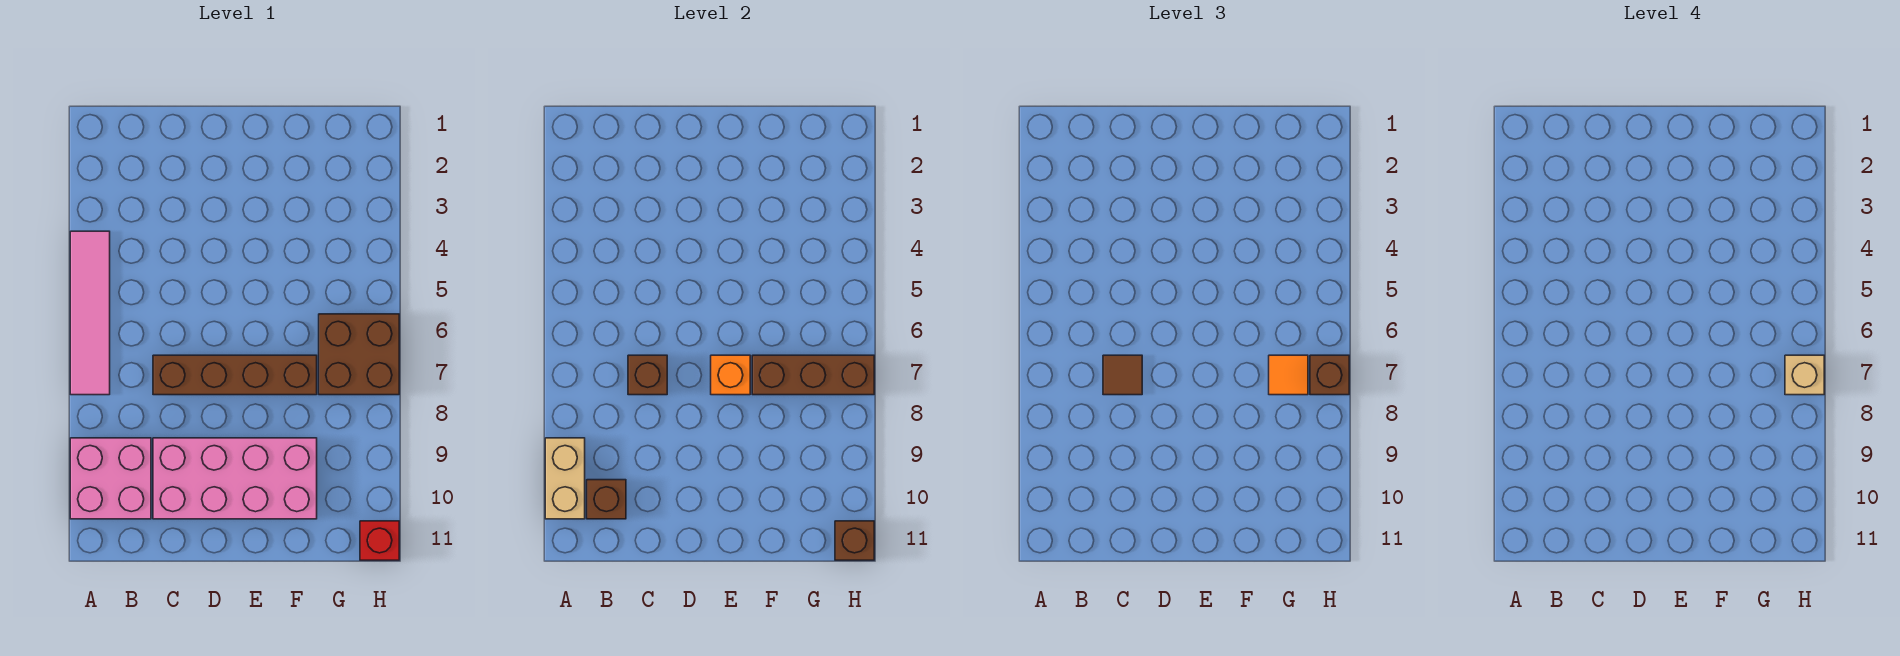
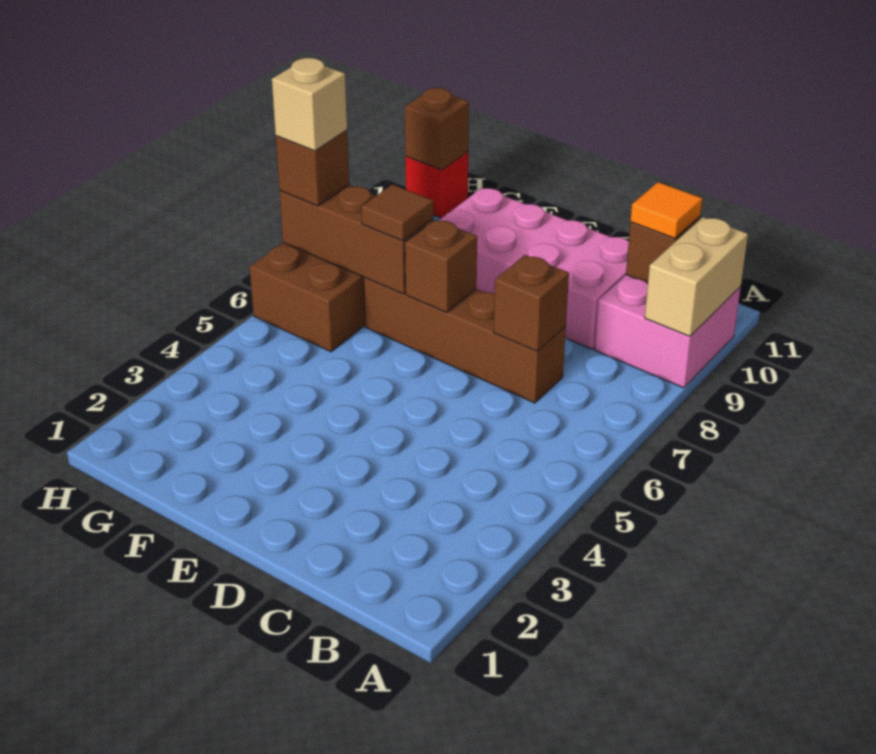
pink 1x4 tile [70,231,110,395] -> none
brown 1x1 tile [1103,355,1142,395] -> brown 1x1 tile moved to [361,184,433,241]
orange 1x1 brick [711,355,750,395] -> brown 1x1 brick [405,219,477,313]
orange 1x1 tile [1269,355,1308,395] -> orange 1x1 tile moved to [630,182,702,238]

